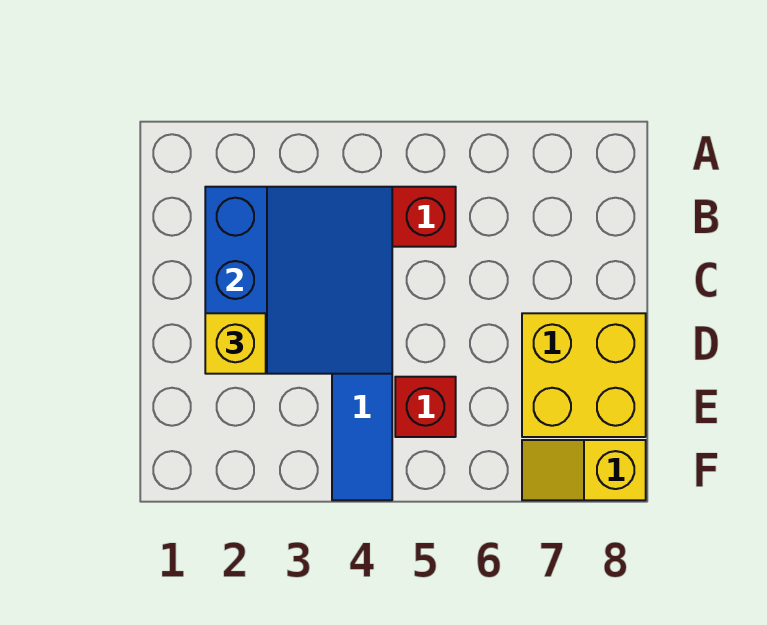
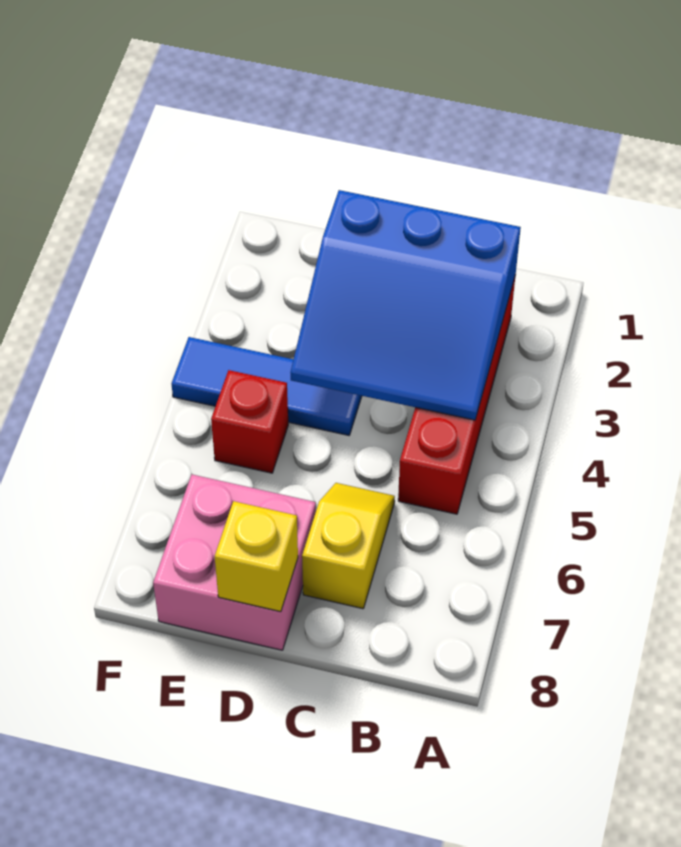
yellow 1x1 brick [205,313,266,374] -> yellow 1x1 brick moved to [215,501,298,612]
yellow 2x2 brick [522,313,646,437] -> pink 2x2 brick [153,474,316,650]
yellow 1x2 slope [522,440,646,500] -> yellow 1x2 slope moved to [302,483,395,609]

